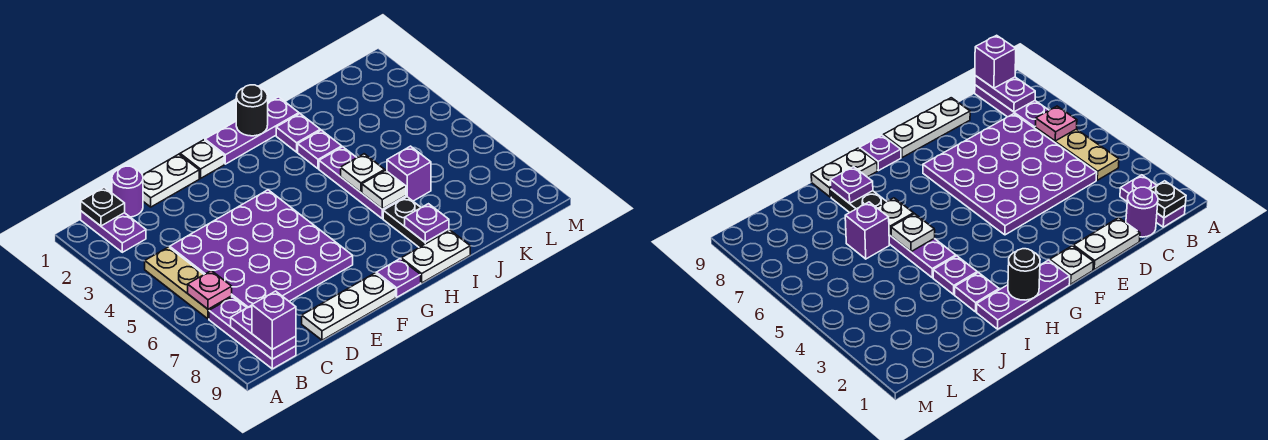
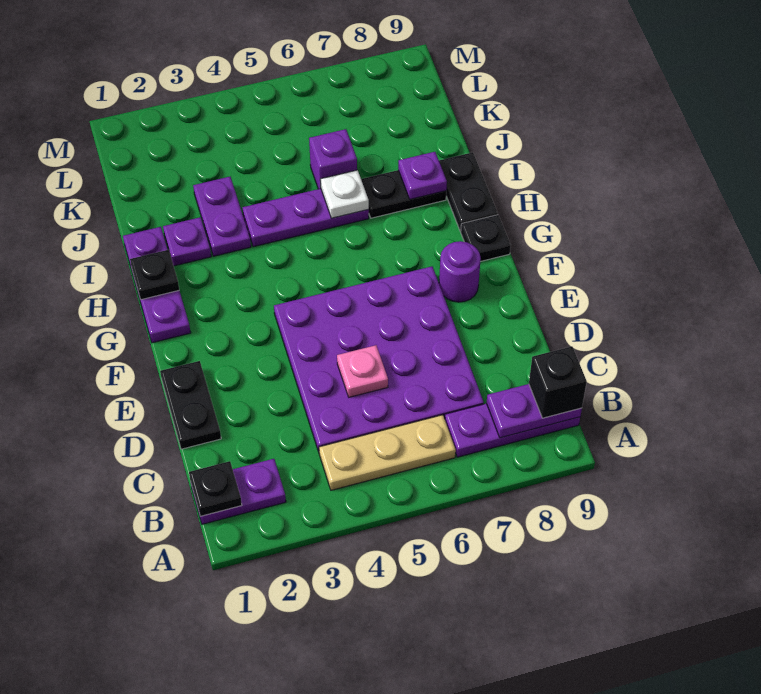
pink 1x1 plate [188,271,232,309] -> pink 1x1 plate moved to [337,345,388,397]
purple 1x1 brick [252,291,296,349] -> black 1x1 brick [529,346,587,418]
purple 1x1 round brick [112,166,143,217] -> purple 1x1 round brick moved to [439,241,481,302]
white 1x2 plate [143,154,199,207] -> black 1x2 plate [160,361,221,449]
white 1x3 plate [302,273,396,340] -> none
white 1x1 plate [180,140,224,178] -> none
purple 1x1 plate [376,259,421,297] -> black 1x1 plate [461,215,511,262]
black 1x1 round brick [236,85,268,136] -> black 1x1 plate [130,250,179,300]
white 1x2 plate [401,230,470,283] -> black 1x2 plate [439,152,498,231]
purple 1x1 plate [298,130,342,169] -> purple 1x2 plate [193,177,251,256]
white 1x1 plate [341,154,385,192] -> none

